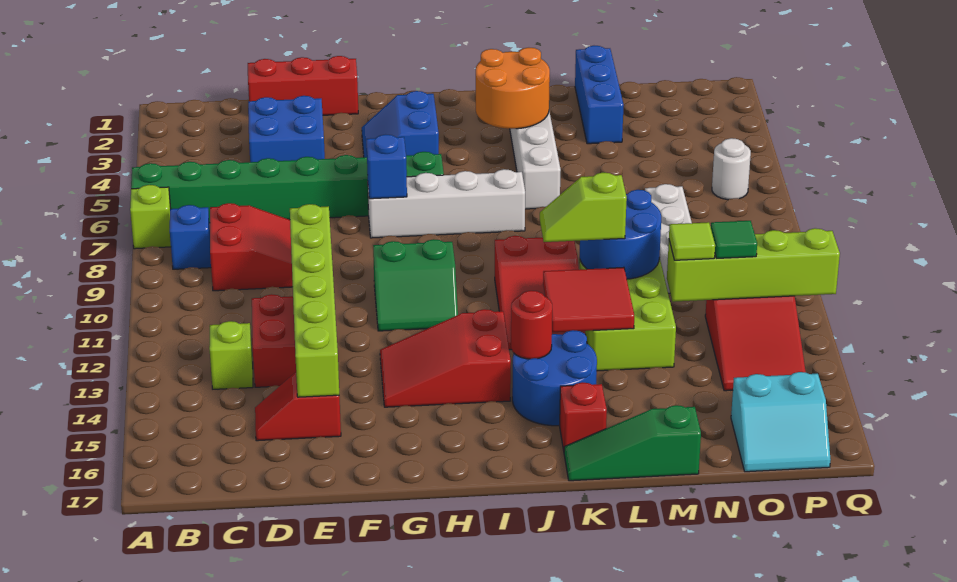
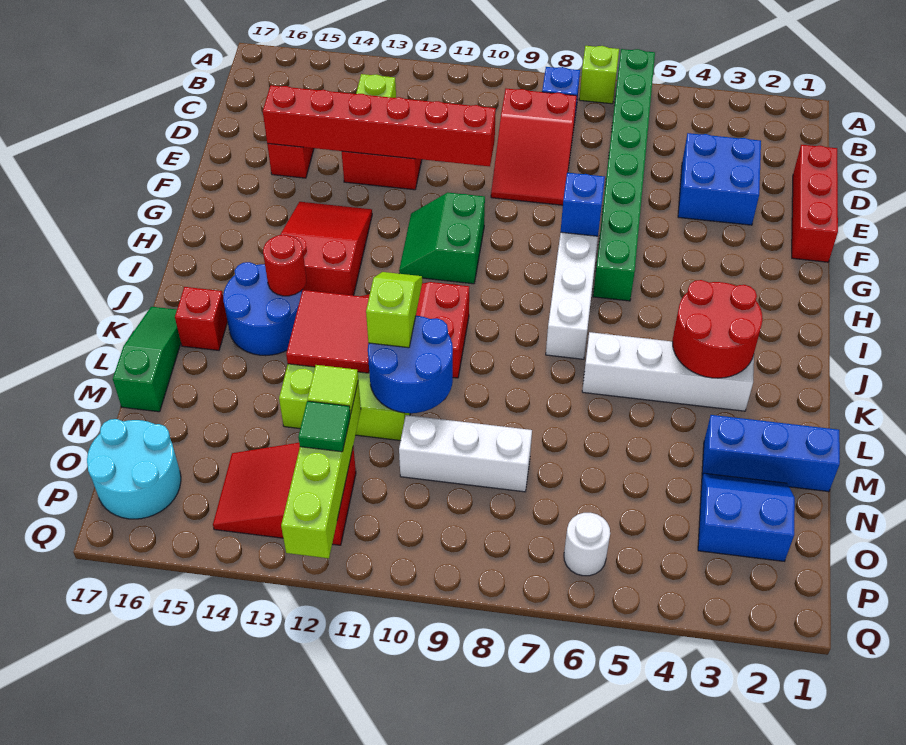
lime 1x6 brick [290,204,339,397] -> red 1x6 brick [263,85,496,166]
blue 2x2 slope [362,91,439,157] -> blue 2x2 slope moved to [698,473,795,561]
orange 2x2 round brick [476,48,550,129] -> red 2x2 round brick [672,280,763,378]
cyan 2x2 slope [731,372,831,472] -> cyan 2x2 round brick [87,419,181,519]

